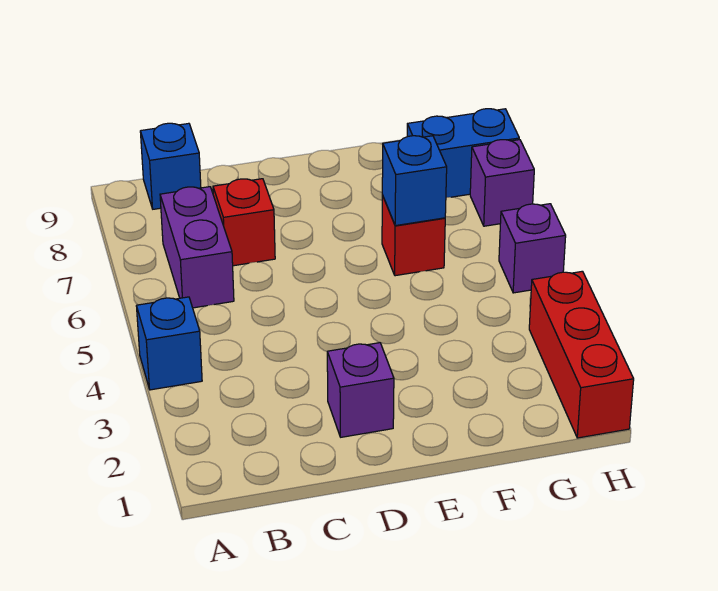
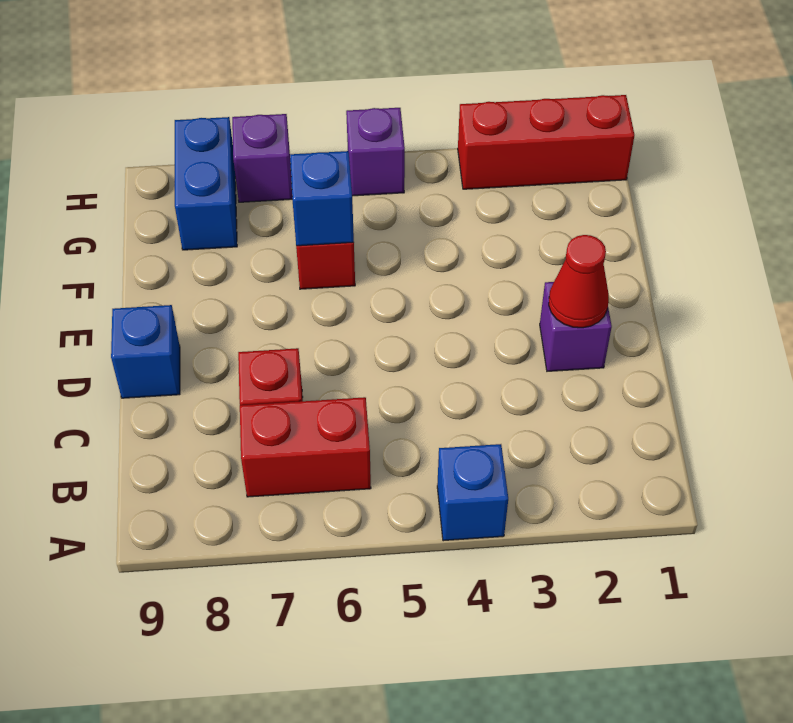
purple 1x2 brick [160,187,234,308] -> red 1x2 brick [240,397,371,497]
blue 1x1 brick [140,123,201,209] -> blue 1x1 brick moved to [111,305,180,398]
none -> red 1x1 cone [549,235,609,328]

